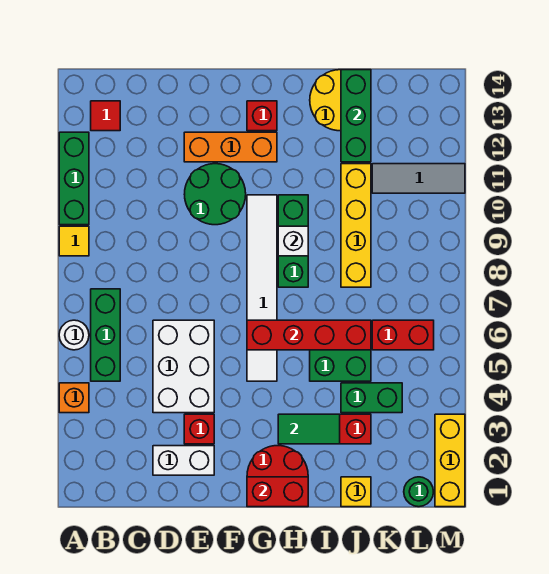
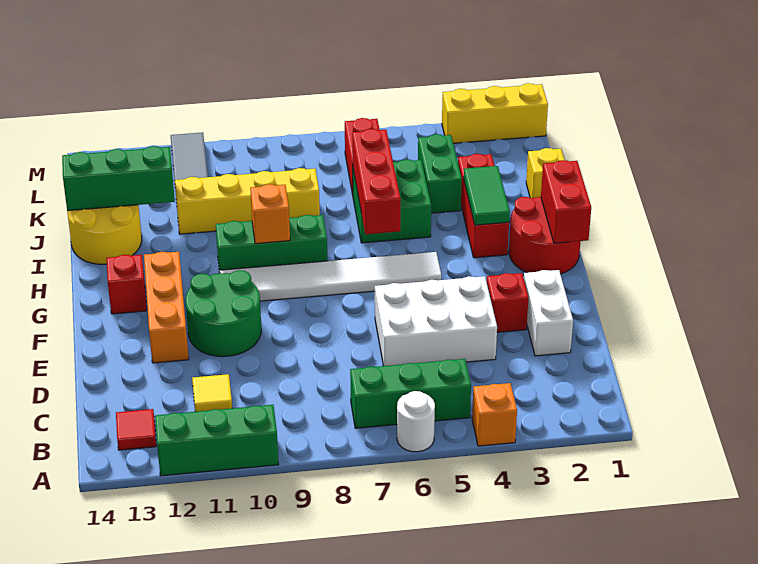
yellow 1x1 tile [59,226,89,256] -> yellow 1x1 tile moved to [192,374,232,412]
red 1x4 brick [247,320,371,350] -> red 1x3 brick [352,129,401,234]
white 1x1 brick [278,226,308,256] -> orange 1x1 brick [250,184,290,244]
green 1x1 round brick [404,477,434,507] -> none

